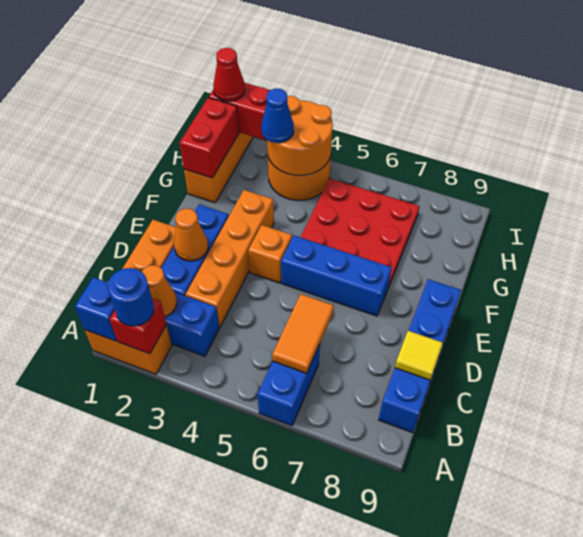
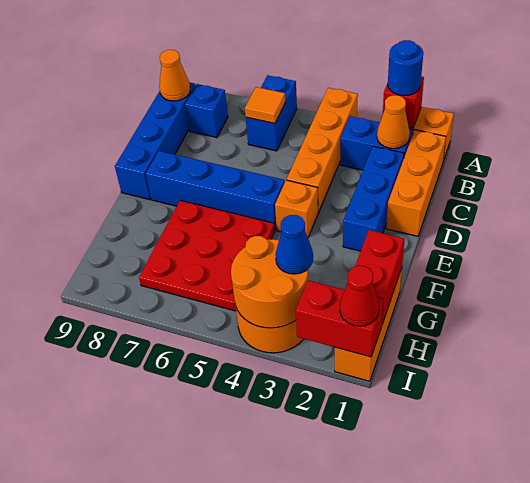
blue 1x1 brick [75,277,117,341] -> blue 1x1 brick moved to [185,84,228,138]
orange 1x2 tile [272,294,334,373] -> orange 1x1 tile [245,87,285,123]
orange 1x4 brick [185,190,274,327] -> orange 1x4 brick moved to [287,88,358,213]
yellow 1x1 tile [395,331,443,380] -> none
orange 1x1 cone [174,209,208,261] -> orange 1x1 cone moved to [159,50,190,101]
blue 1x3 brick [281,235,392,316] -> blue 1x4 brick [146,151,285,230]

